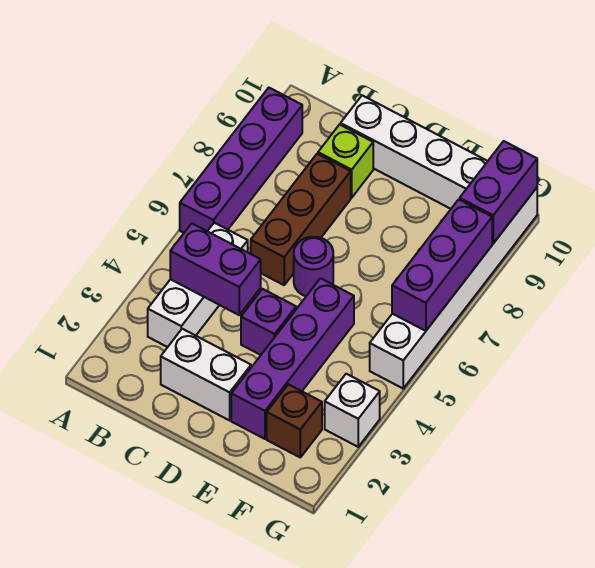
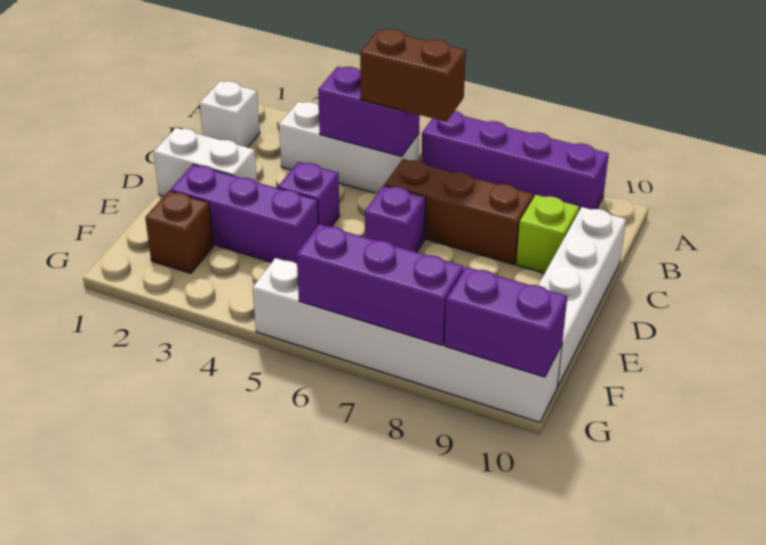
purple 1x2 brick [170,223,261,315] -> purple 1x2 brick turned to [318,67,420,156]
none -> brown 1x2 brick [360,29,466,122]
white 1x2 brick [161,329,251,420] -> white 1x2 brick turned to [154,128,257,196]
purple 1x1 round brick [294,237,333,296] -> purple 1x1 brick [365,185,426,252]
purple 1x4 brick [231,278,354,439] -> purple 1x3 brick [170,164,319,263]
white 1x1 brick [325,374,380,447] -> white 1x1 brick moved to [200,81,260,147]

